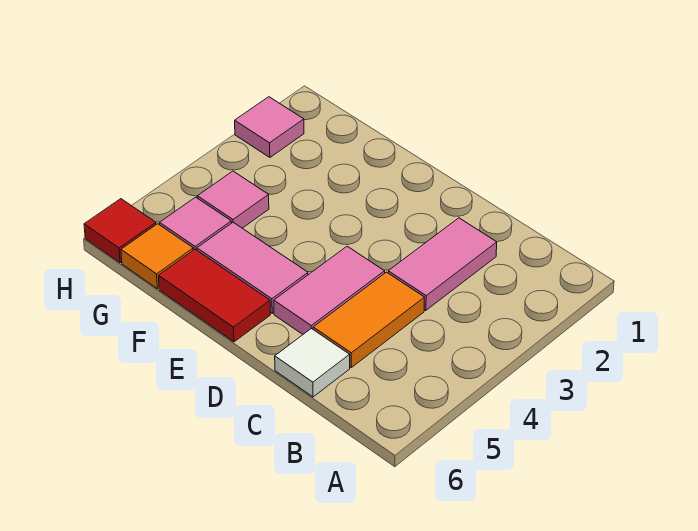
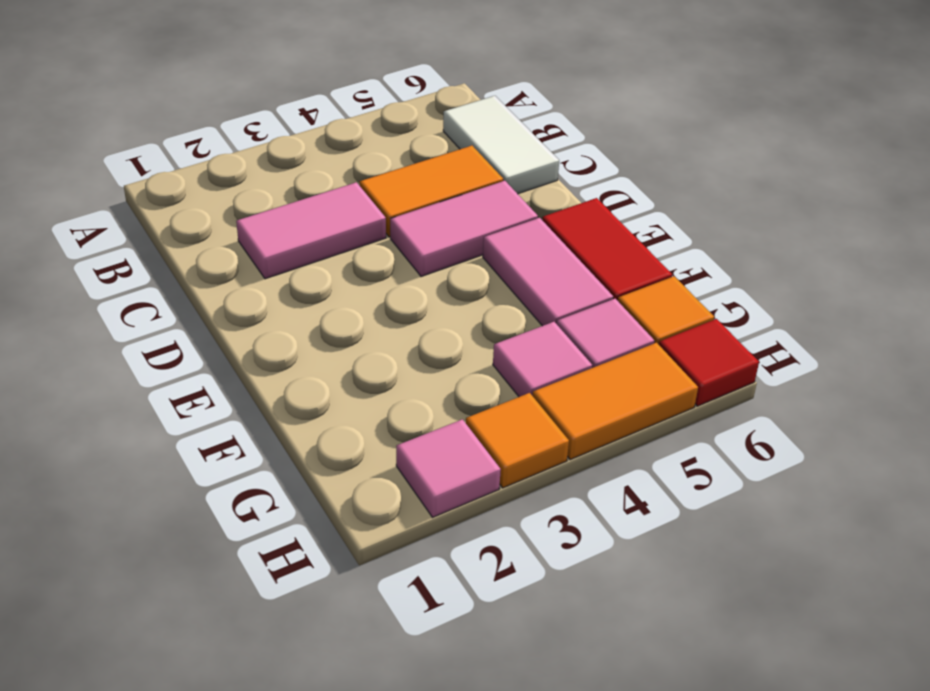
white 1x1 tile [275,328,350,397] -> white 1x2 tile [443,96,559,194]
none -> orange 1x1 tile [466,393,569,488]
none -> orange 1x2 tile [533,343,698,460]

